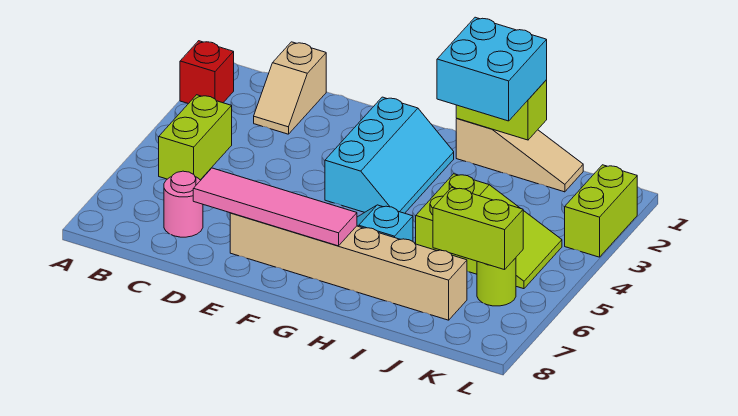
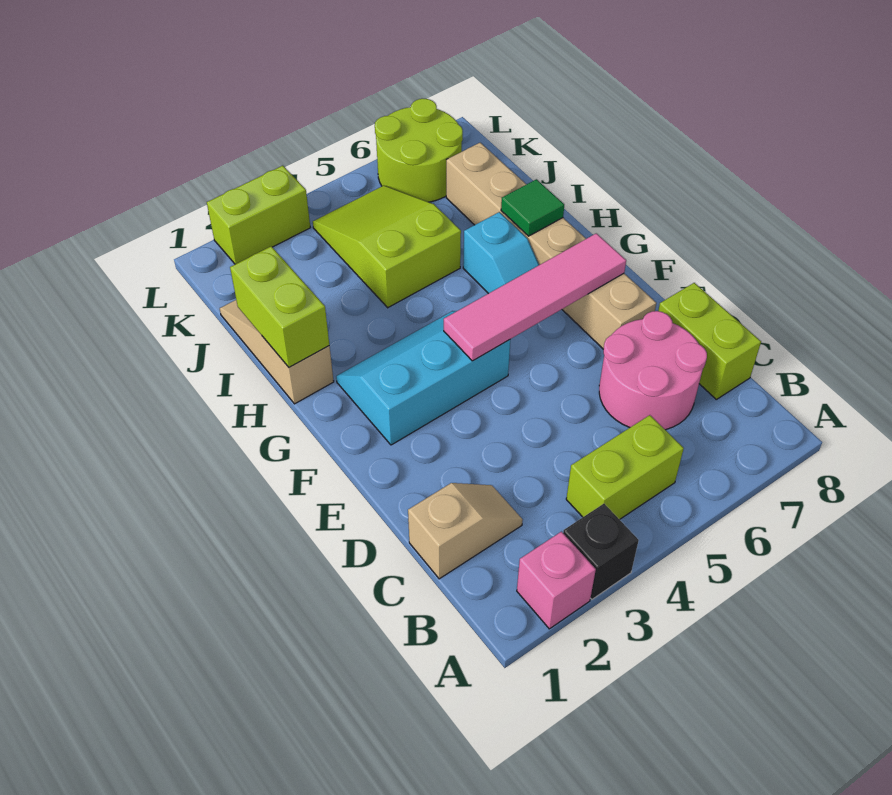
red 1x1 brick [180,41,234,104] -> pink 1x1 brick [517,532,596,629]
none -> black 1x1 brick [563,504,639,599]
pink 1x1 round brick [164,171,203,237] -> pink 2x2 round brick [599,311,707,430]
pink 1x4 tile [193,168,357,246] -> pink 1x4 tile turned to [444,233,626,361]
cyan 2x2 brick [437,17,547,121] -> none
none -> green 1x1 tile [501,179,564,236]
lime 1x2 brick [433,187,523,270] -> lime 1x2 brick moved to [658,283,761,399]
lime 1x1 round brick [477,258,516,306] -> lime 2x2 round brick [375,99,463,202]

